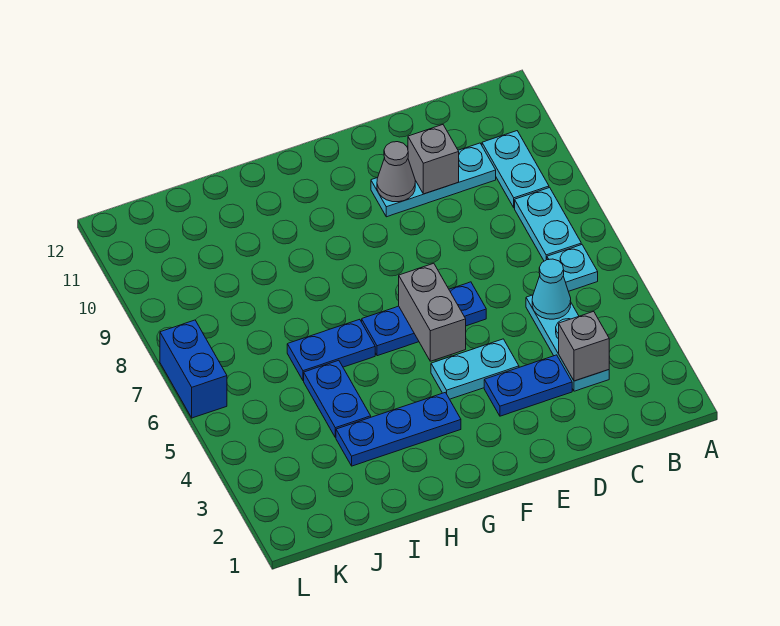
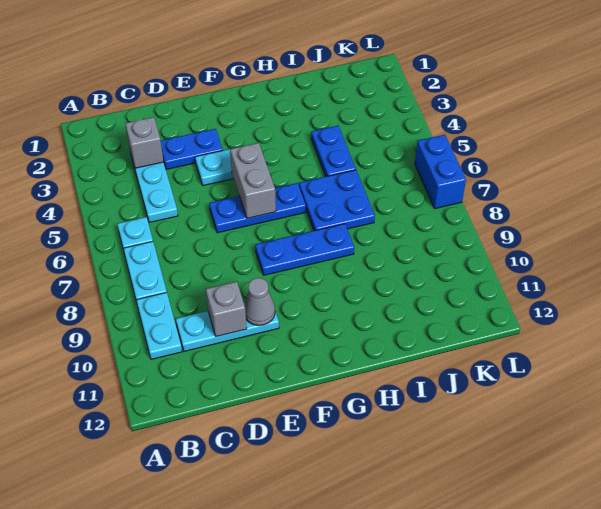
cyan 1x1 cone [532,259,571,319] -> none
blue 1x3 plate [336,392,461,466] -> blue 1x3 plate moved to [255,224,354,275]
blue 1x2 plate [287,319,375,381] -> blue 2x2 plate [299,170,375,231]

